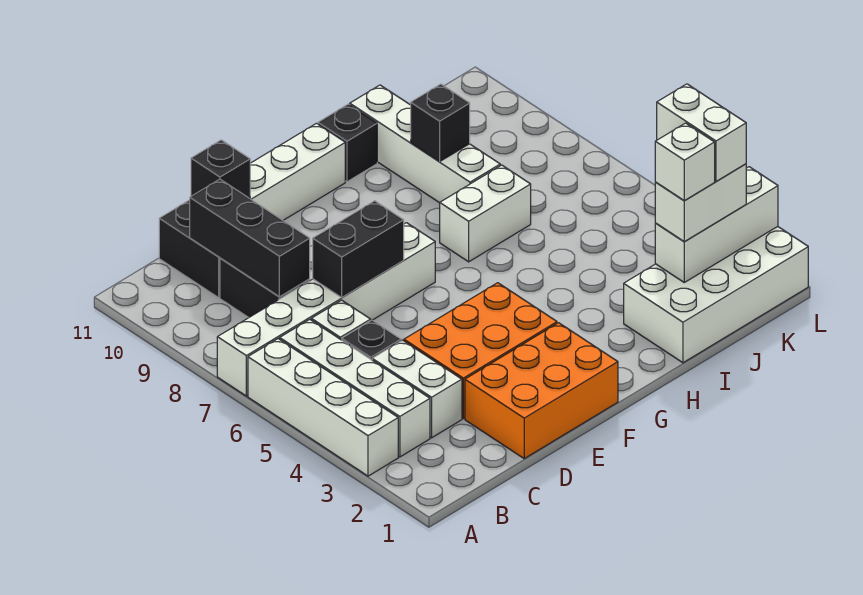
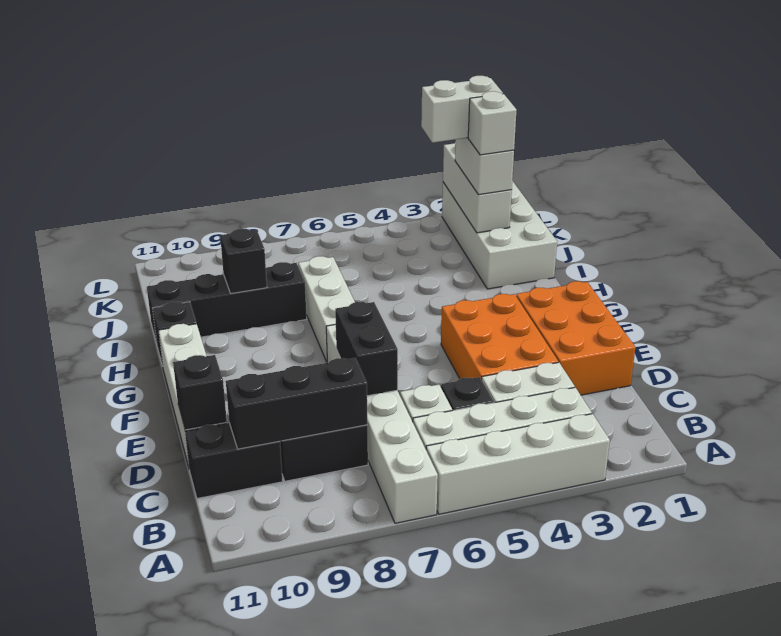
white 1x2 brick [440,165,531,262] -> white 1x3 brick [298,256,355,362]
white 1x4 brick [350,85,500,203] -> black 1x4 brick [147,262,307,340]

